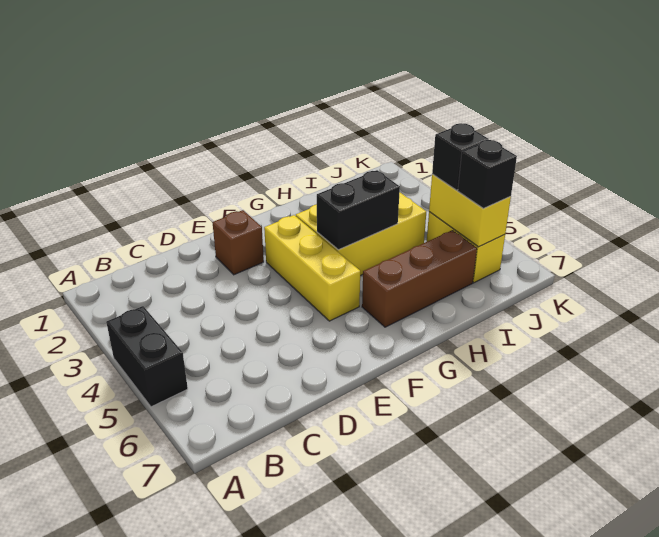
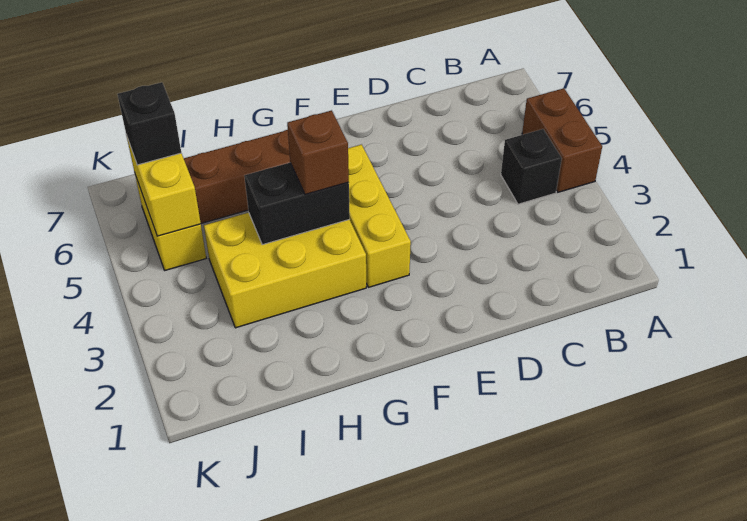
black 1x2 brick [106,306,188,407] -> brown 1x2 brick [522,88,602,192]
brown 1x1 brick [212,210,264,275] -> brown 1x1 brick moved to [287,110,349,194]
black 1x1 brick [432,123,489,190] -> black 1x1 brick moved to [501,129,562,204]

